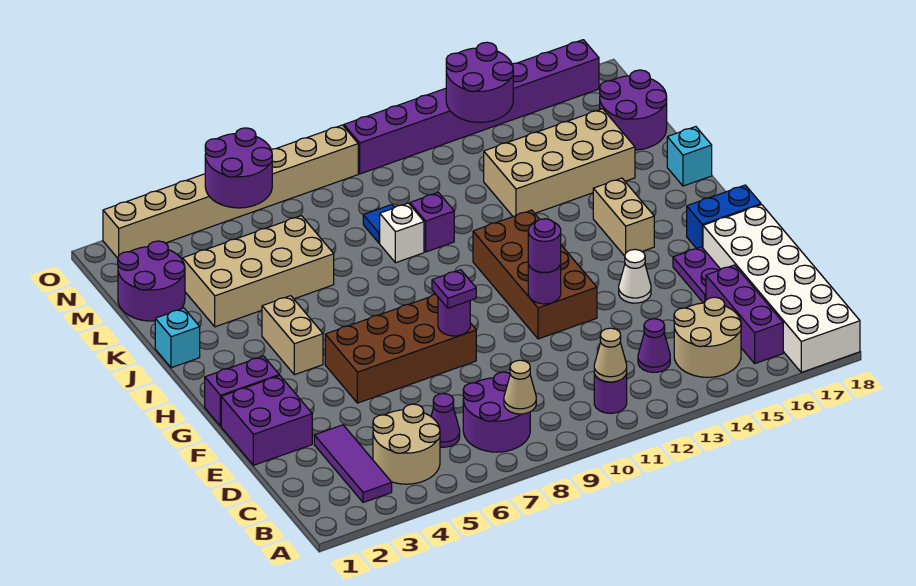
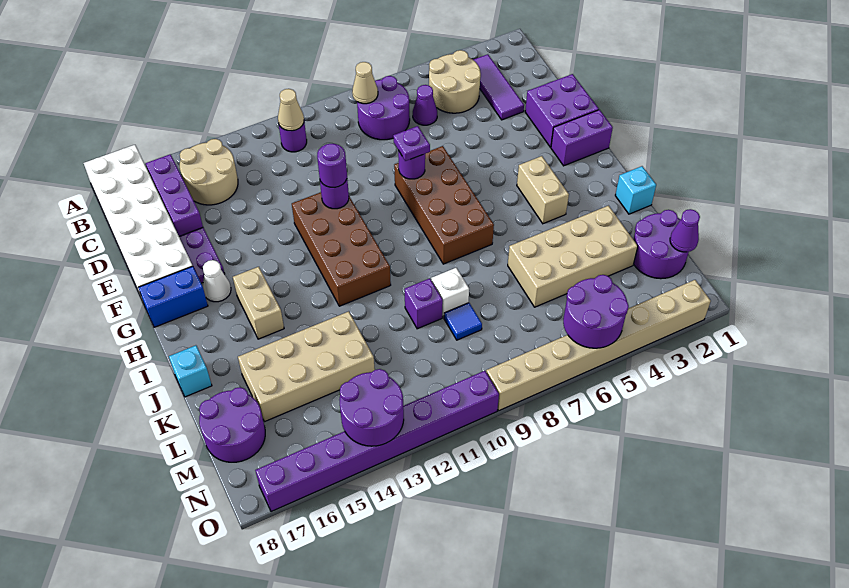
purple 1x1 cone [638,319,670,372] -> purple 1x1 cone moved to [670,209,700,252]
brown 2x4 brick [325,294,476,403] -> brown 2x4 brick turned to [394,146,494,264]
white 1x1 cone [619,249,651,303] -> white 1x1 cone moved to [203,260,231,302]

